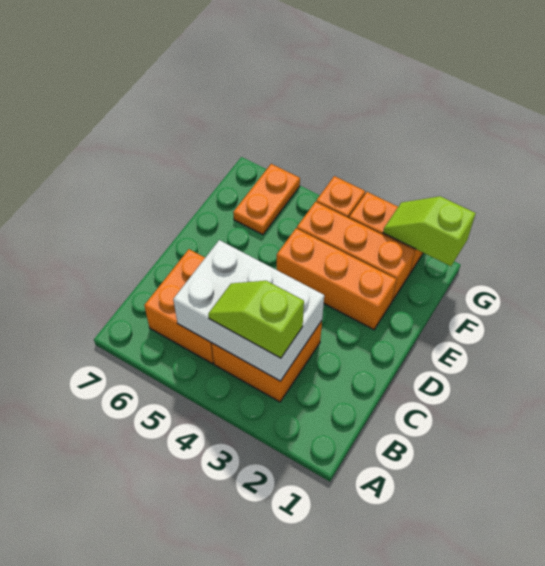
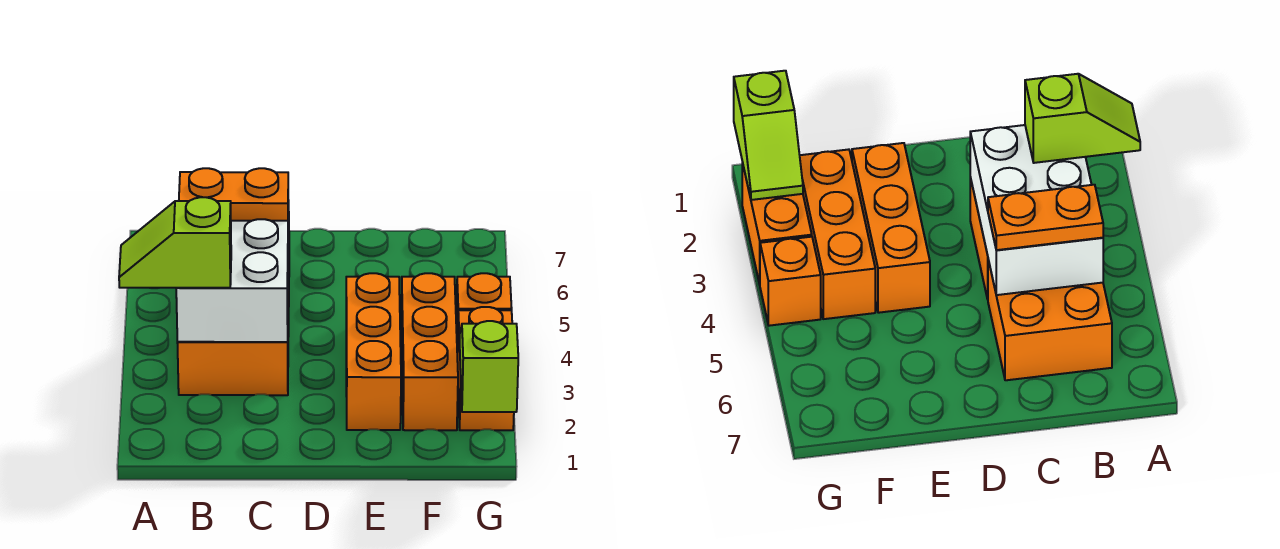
lime 1x2 slope [208,281,304,358] -> lime 1x2 slope turned to [119,197,231,288]
orange 1x2 plate [233,164,300,235] -> orange 1x2 plate moved to [179,168,288,221]

